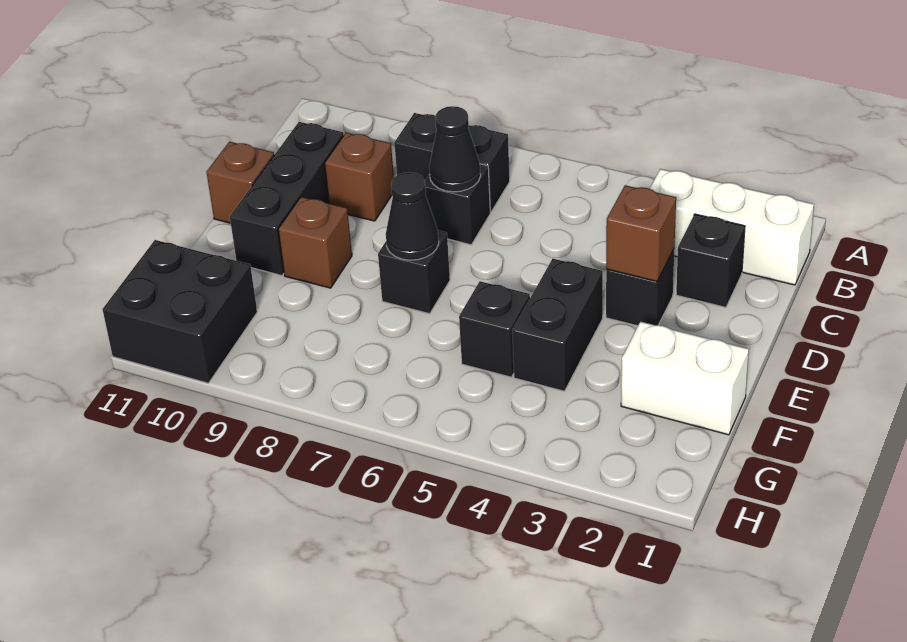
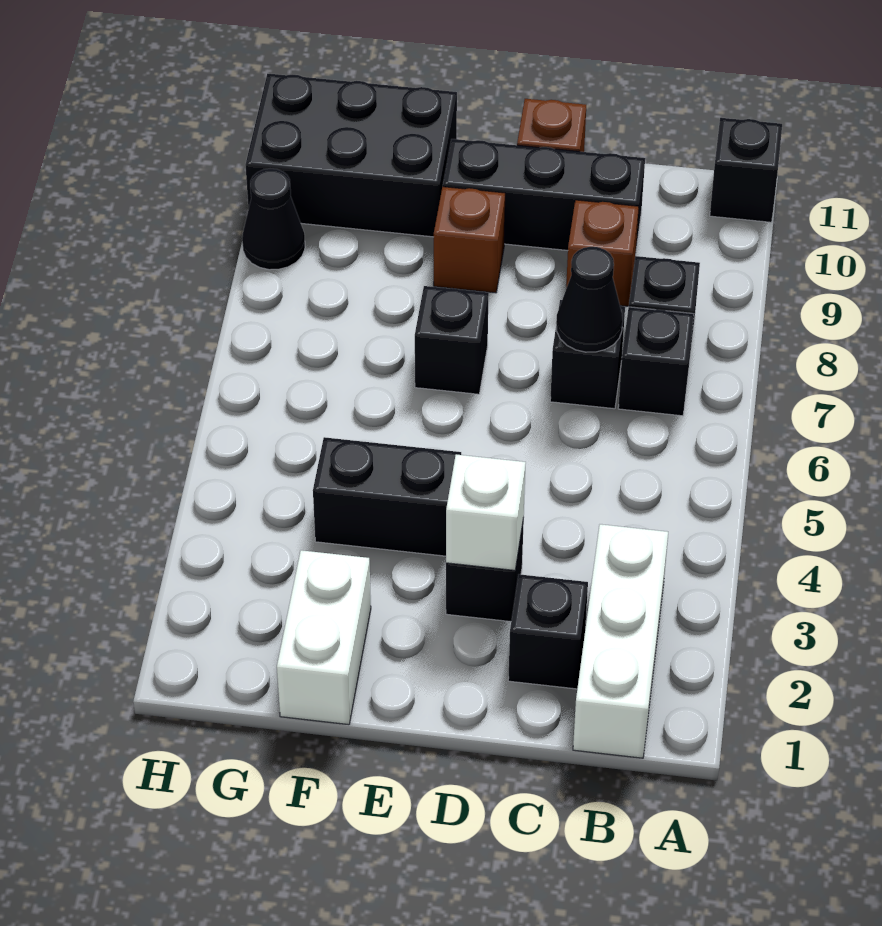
brown 1x1 brick [606,185,676,281] -> white 1x1 brick [446,454,526,570]
black 1x1 cone [386,172,439,260] -> black 1x1 cone moved to [242,169,305,270]
black 1x1 brick [459,281,530,377] -> black 1x1 brick moved to [710,118,782,222]
black 2x2 brick [102,240,257,383] -> black 2x3 brick [246,74,457,237]

